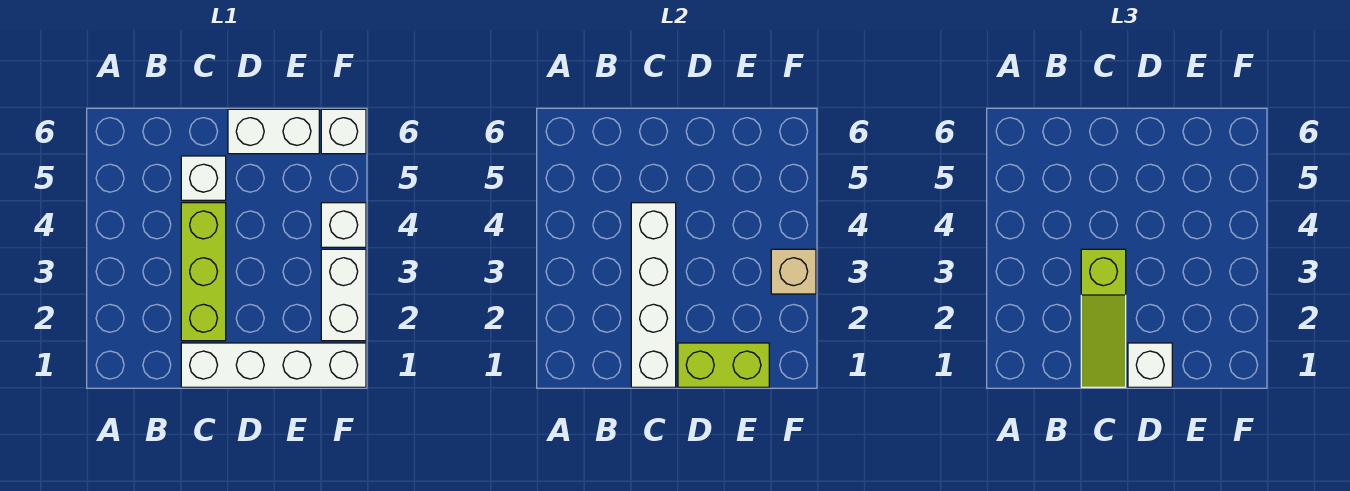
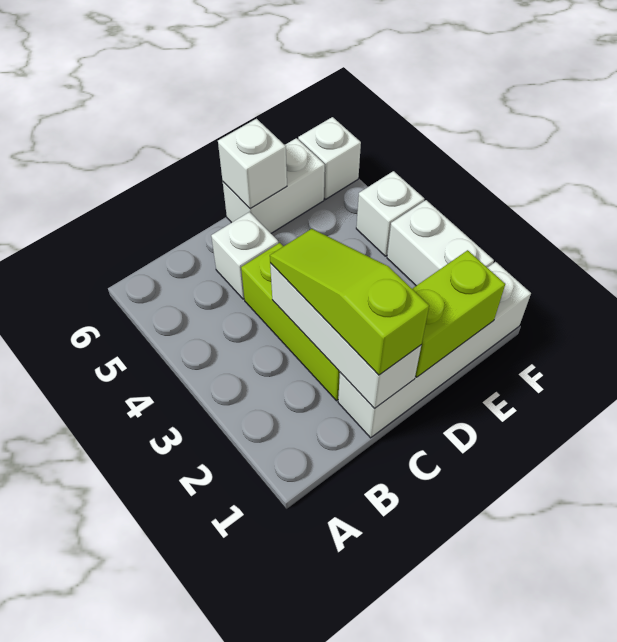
white 1x4 brick [631,203,676,387] -> white 1x3 brick [270,263,421,409]
lime 1x3 slope [1081,249,1126,387] -> lime 1x3 slope turned to [270,229,429,375]
white 1x1 brick [1128,343,1172,387] -> white 1x1 brick moved to [218,119,287,209]
tan 1x1 brick [771,249,816,294] -> none

